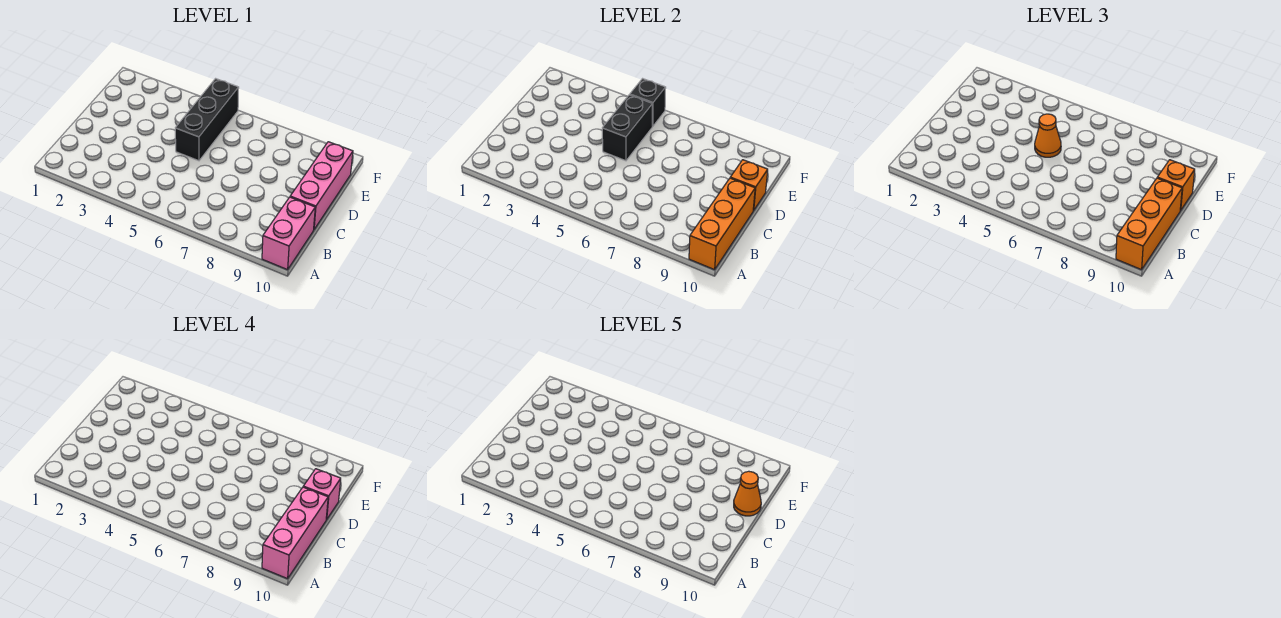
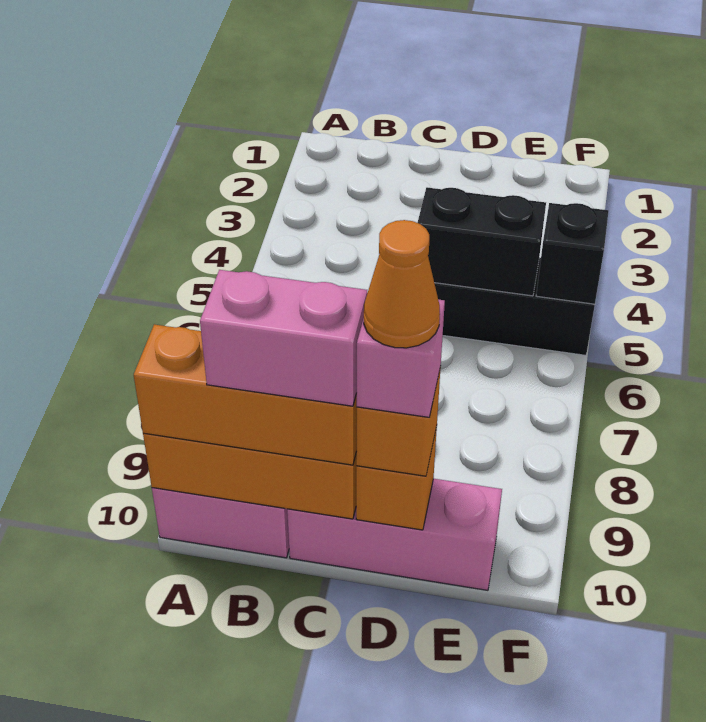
pink 1x3 brick [262,487,328,579] -> pink 1x2 brick [200,270,367,406]
orange 1x1 cone [1035,114,1061,157] -> none

